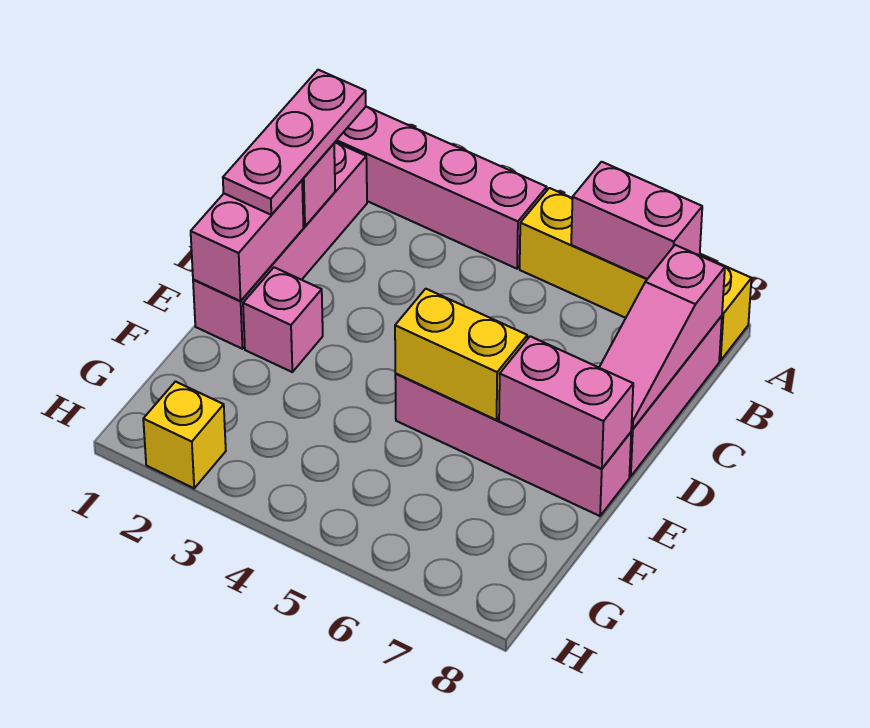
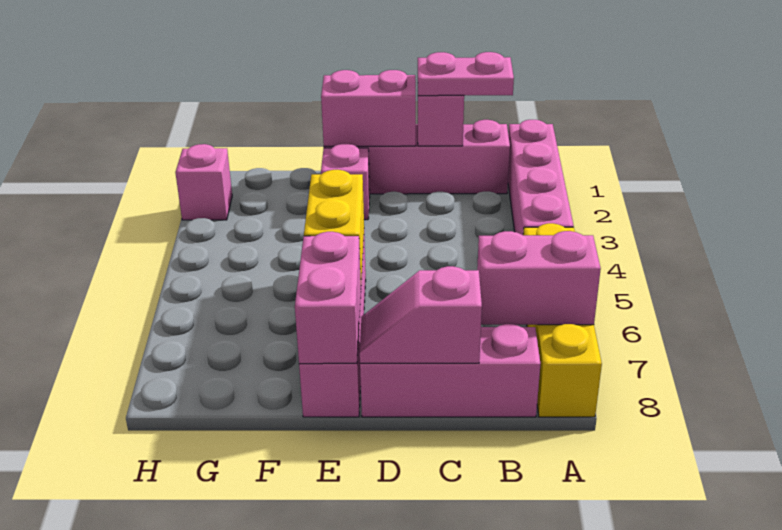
pink 1x2 brick [571,162,702,279] -> pink 1x2 brick turned to [477,231,601,325]
pink 1x3 plate [223,70,366,215] -> pink 1x2 plate [418,52,514,96]
pink 1x3 slope [599,245,725,429] -> pink 1x2 slope [360,266,482,363]
yellow 1x1 brick [143,382,226,488] -> pink 1x1 brick [175,144,232,220]

